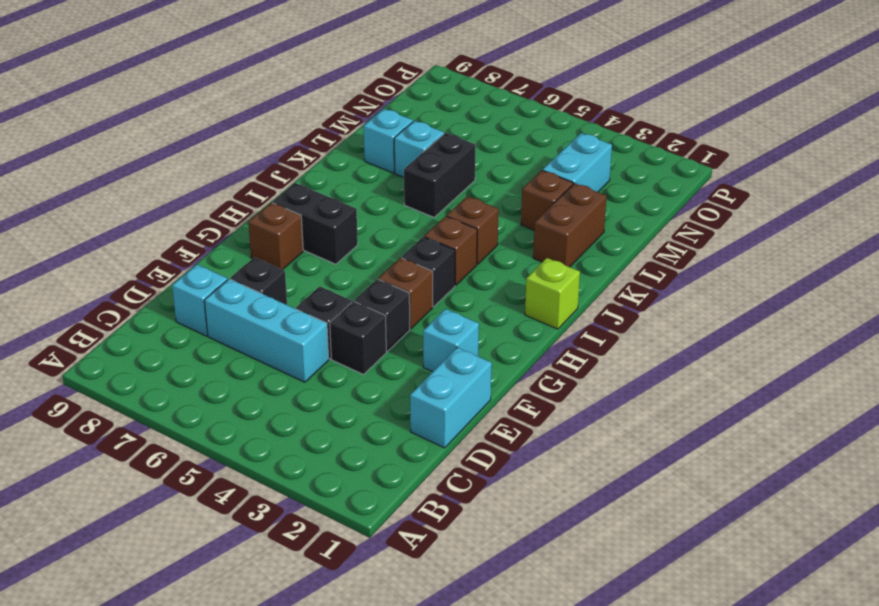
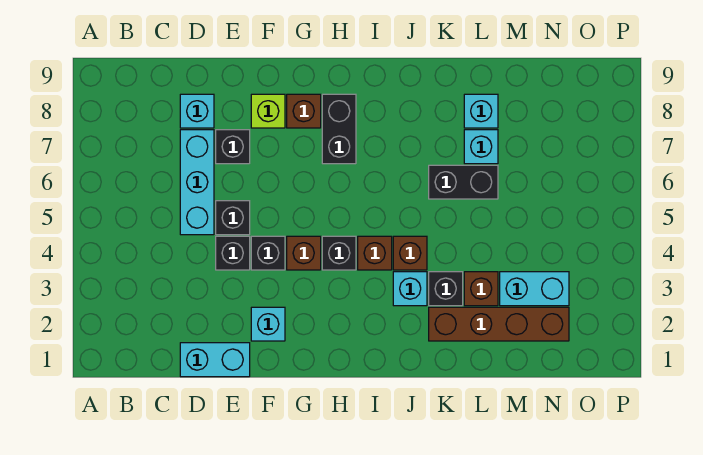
lime 1x1 brick [525,258,580,329] -> lime 1x1 brick moved to [251,94,285,128]
none -> cyan 1x1 brick [393,272,427,306]
brown 1x2 brick [533,183,607,267] -> brown 1x4 brick [429,307,569,341]
none -> black 1x1 brick [429,272,463,306]

